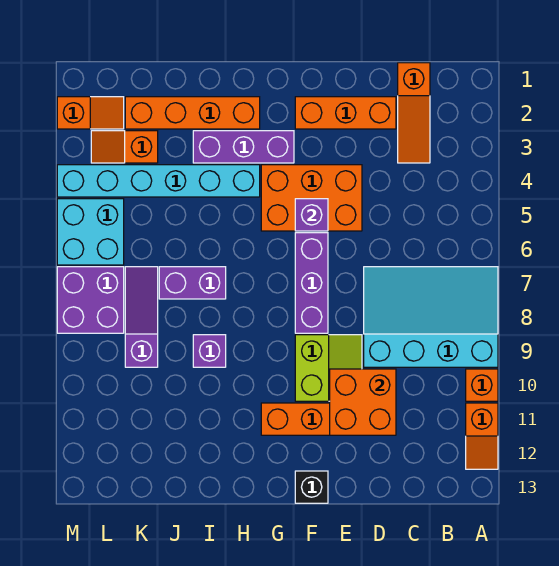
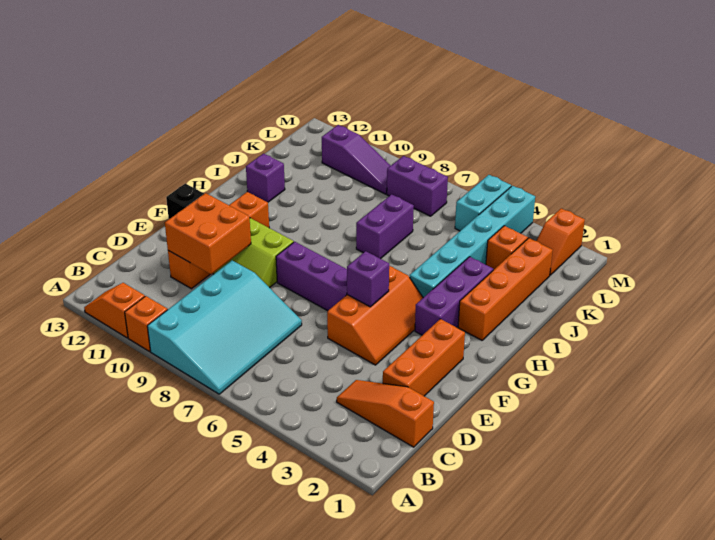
orange 2x3 brick [261,165,362,231] -> orange 2x3 slope [327,266,423,365]
purple 1x1 brick [193,335,226,367] -> purple 1x1 brick moved to [246,154,285,202]
purple 1x3 slope [125,267,158,367] -> purple 1x3 slope moved to [322,125,391,194]
cyan 2x2 brick [57,199,124,265] -> cyan 1x2 brick [455,175,511,231]
purple 2x2 brick [57,267,124,333] -> purple 1x2 brick [387,156,448,216]

